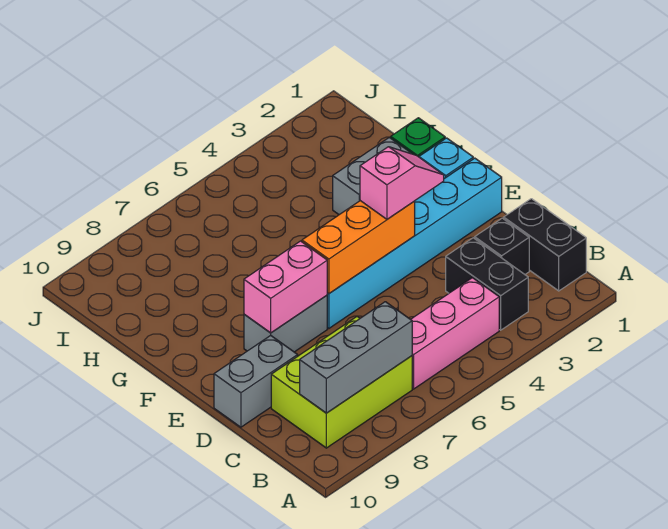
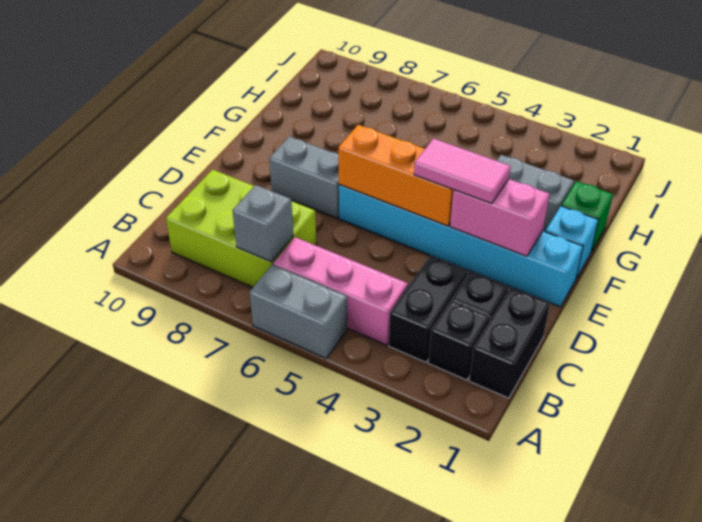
none -> black 1x1 brick [428,301,490,380]
grey 1x3 brick [300,302,412,413] -> grey 1x1 brick [233,185,293,262]
grey 1x2 brick [214,335,298,427] -> grey 1x2 brick moved to [250,265,347,359]
pink 1x2 slope [360,147,444,219] -> pink 1x2 tile [414,139,511,204]
pink 1x2 brick [244,241,327,333] -> pink 1x2 brick moved to [450,179,550,256]

